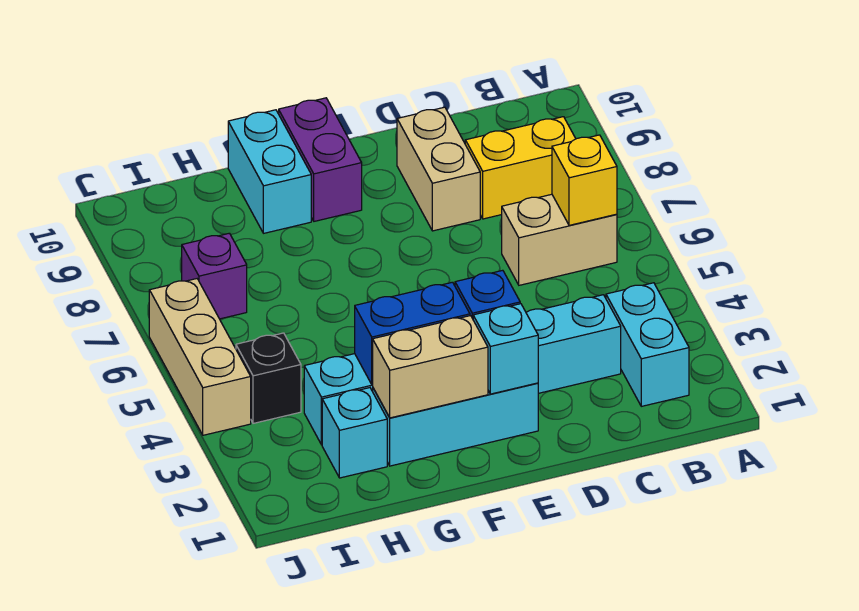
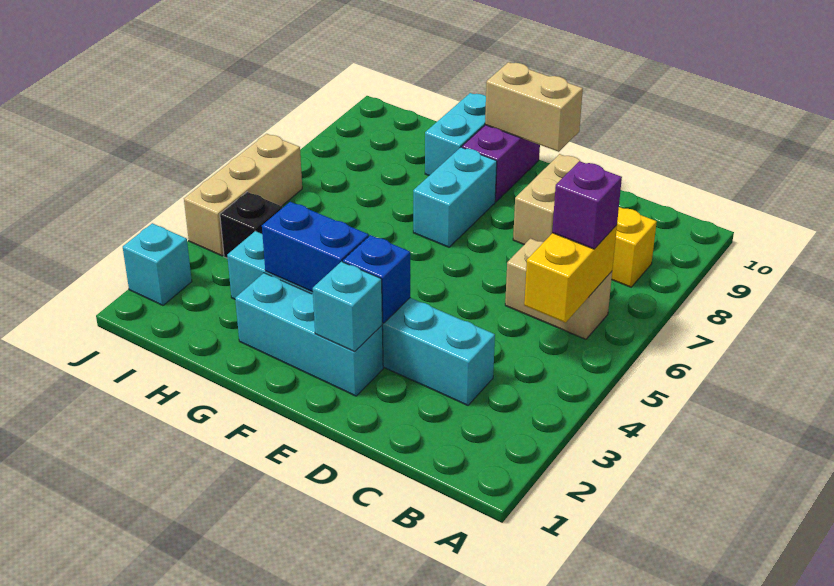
cyan 1x2 brick [606,283,689,406] -> cyan 1x2 brick moved to [413,147,497,247]
yellow 1x1 brick [552,135,617,225] -> yellow 1x2 brick [524,225,617,323]
tan 1x2 brick [373,316,488,418] -> tan 1x2 brick moved to [485,62,583,152]
cyan 1x1 brick [322,388,387,478] -> cyan 1x1 brick moved to [123,223,192,305]
purple 1x1 brick [182,233,247,319] -> purple 1x1 brick moved to [552,161,622,249]

